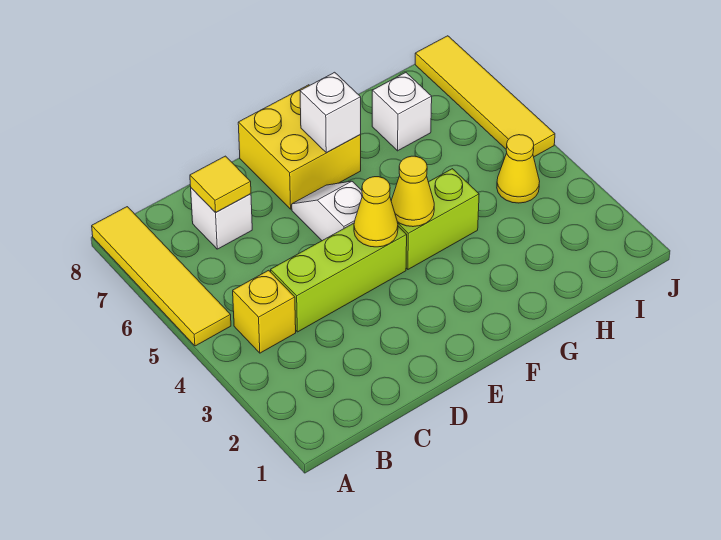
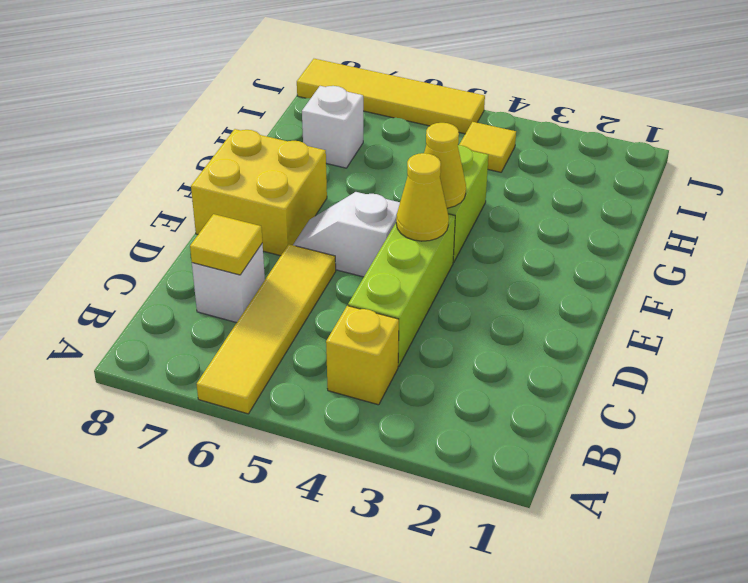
yellow 1x4 tile [92,207,231,346] -> yellow 1x4 tile turned to [197,244,336,414]
white 1x1 brick [300,72,361,153] -> none
yellow 1x1 cone [497,135,540,203] -> yellow 1x1 tile [459,122,516,172]

